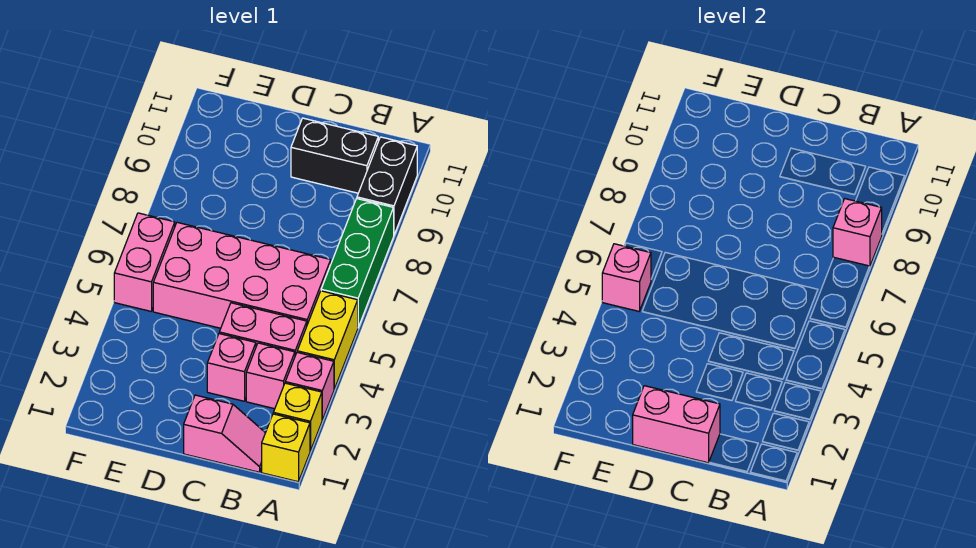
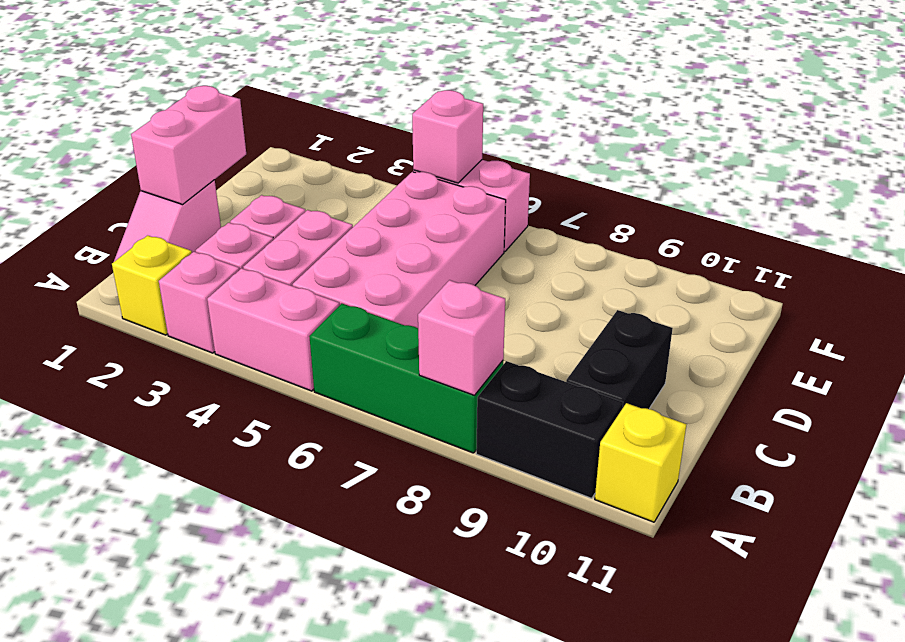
yellow 1x1 brick [262,414,310,482] -> yellow 1x1 brick moved to [595,403,686,522]
yellow 1x2 brick [297,291,358,389] -> pink 1x2 brick [207,268,340,391]

